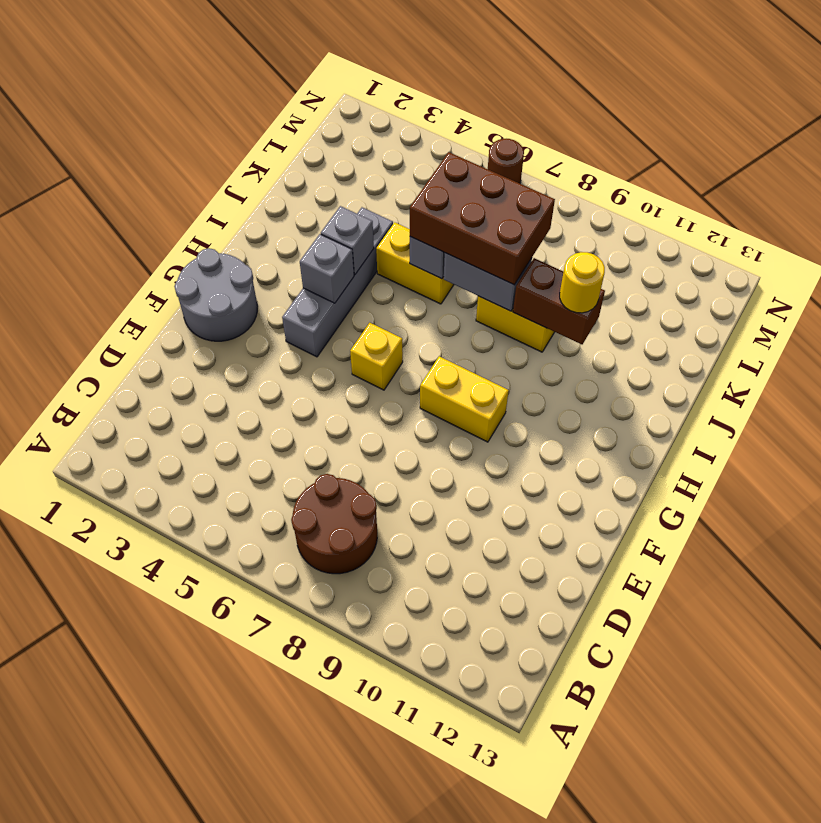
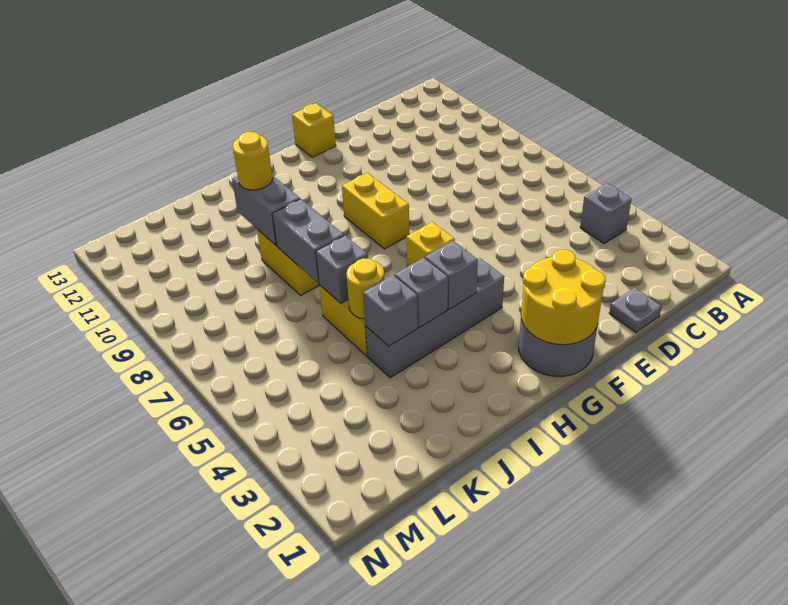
none -> grey 1x1 brick [580,183,631,244]
brown 2x2 round brick [291,474,377,574] -> none
none -> grey 1x1 plate [609,288,662,333]
none -> yellow 2x2 round brick [521,250,606,345]
none -> yellow 1x1 brick [292,103,336,157]
none -> grey 1x1 brick [363,275,418,346]
none -> yellow 1x1 round brick [346,258,385,319]
brown 2x3 brick [410,152,555,285] -> none
brown 1x2 brick [513,258,605,344] -> grey 1x2 brick [232,175,300,245]
brown 1x1 round brick [488,139,524,183] -> none

